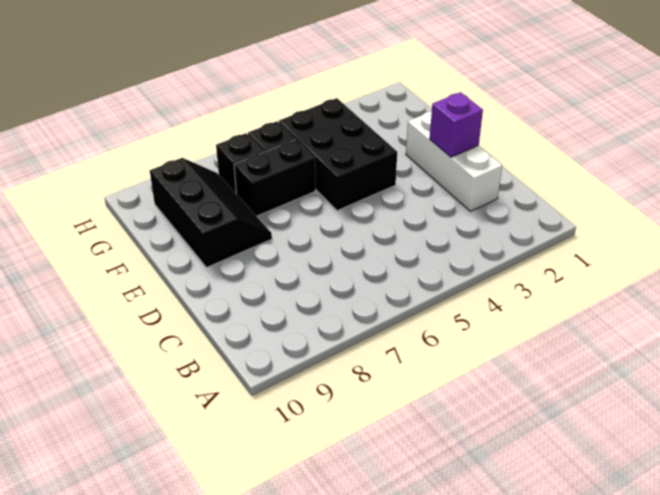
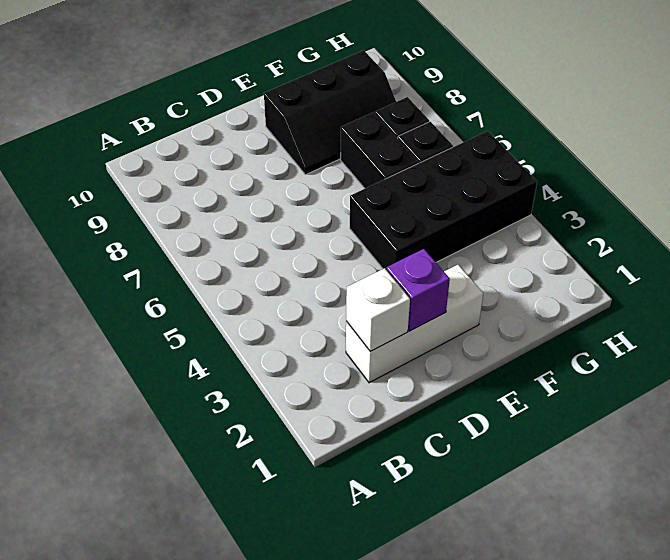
none -> white 1x1 brick [346,268,410,351]
black 2x3 brick [279,98,397,211] -> black 2x4 brick [350,131,537,270]

